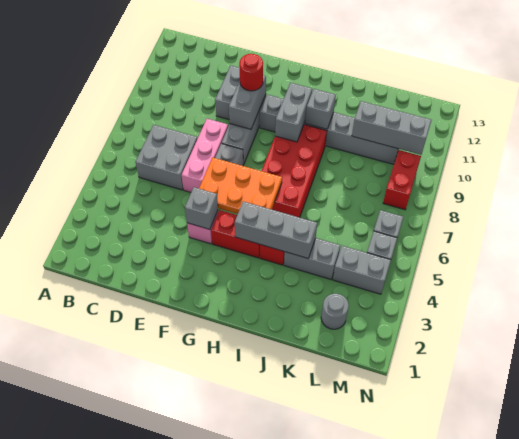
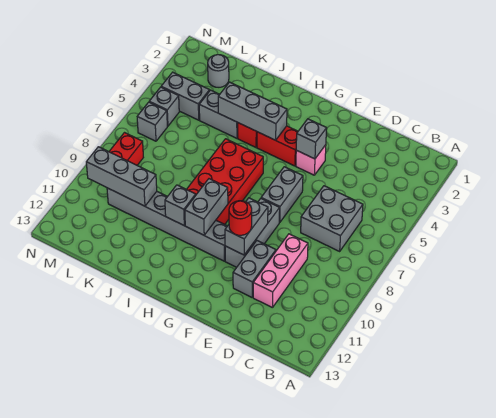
pink 1x3 brick [181,119,228,192] -> pink 1x3 brick moved to [253,234,308,307]
orange 2x3 plate [199,157,282,214] -> none

